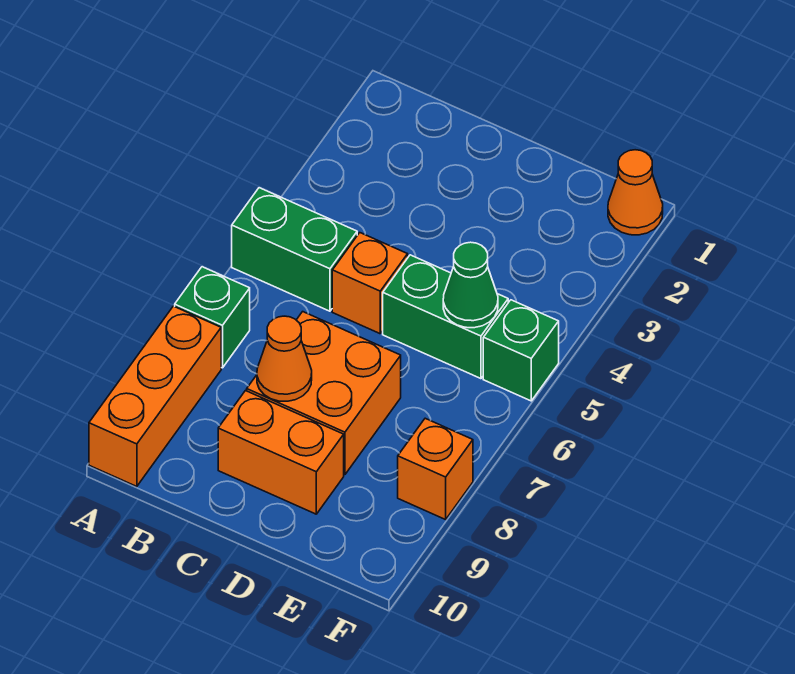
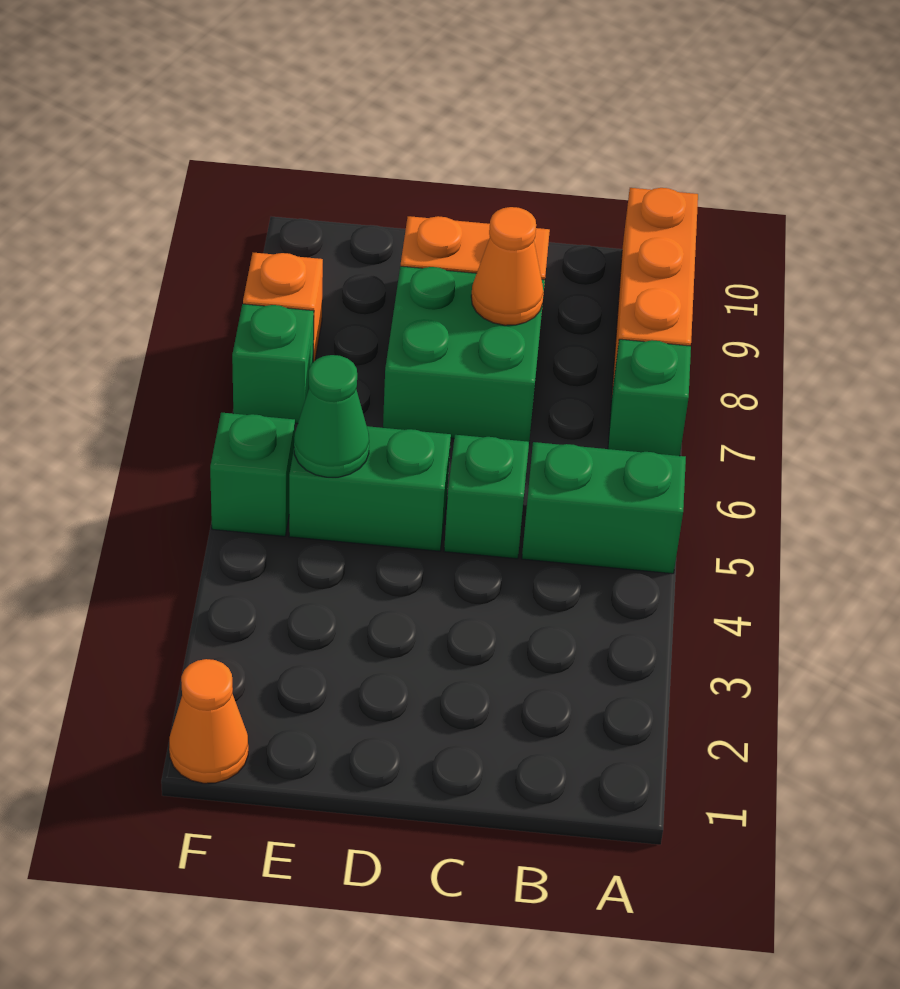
orange 1x1 brick [332,233,408,334] -> green 1x1 brick [444,435,529,559]
orange 2x2 brick [247,312,401,475] -> green 2x2 brick [383,266,545,442]
none -> green 1x1 brick [232,304,314,424]

